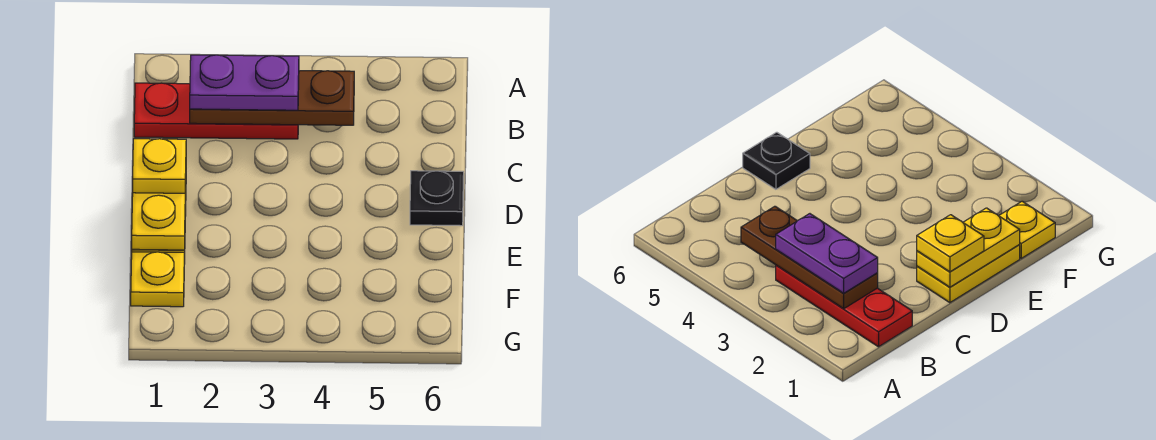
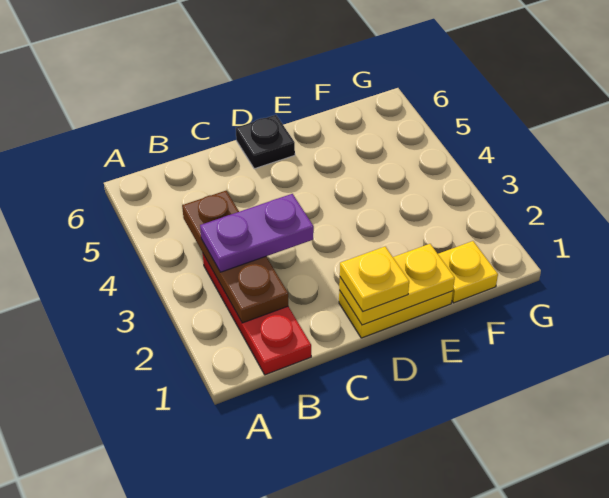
purple 1x2 plate [190,55,299,110] -> purple 1x2 plate turned to [200,194,314,272]

